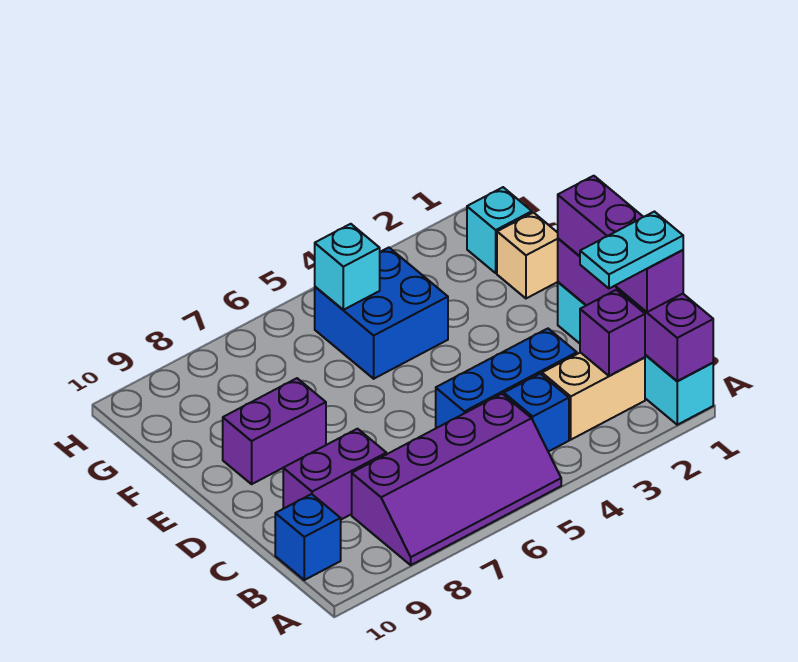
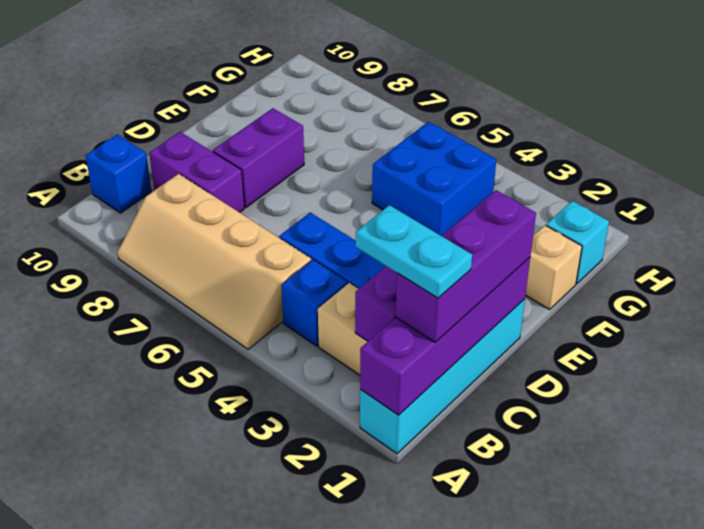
purple 2x4 slope [352,394,561,565] -> tan 2x4 slope [118,174,311,349]
purple 1x2 brick [223,378,326,484] -> purple 1x2 brick turned to [213,108,304,208]
cyan 1x1 brick [315,224,380,310] -> none

